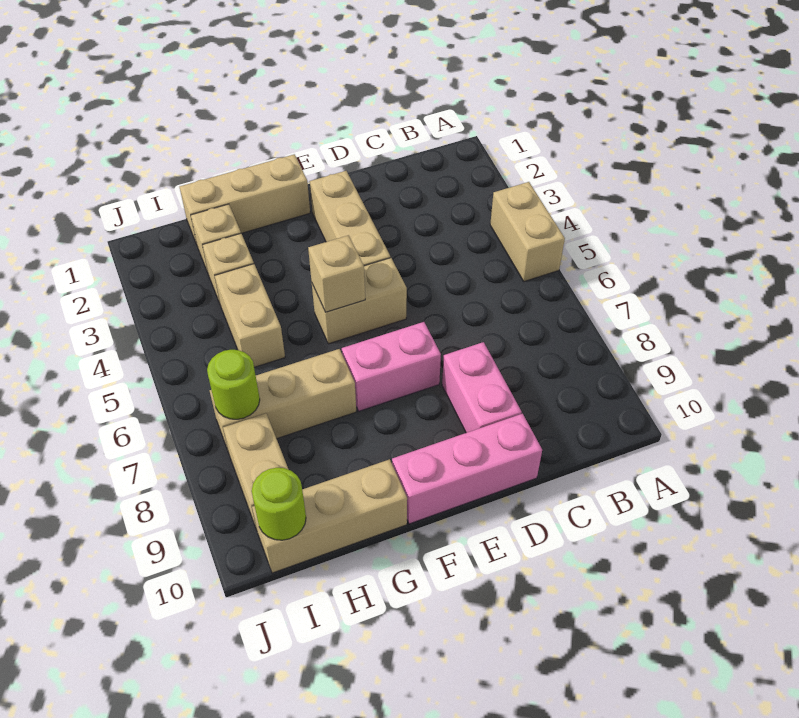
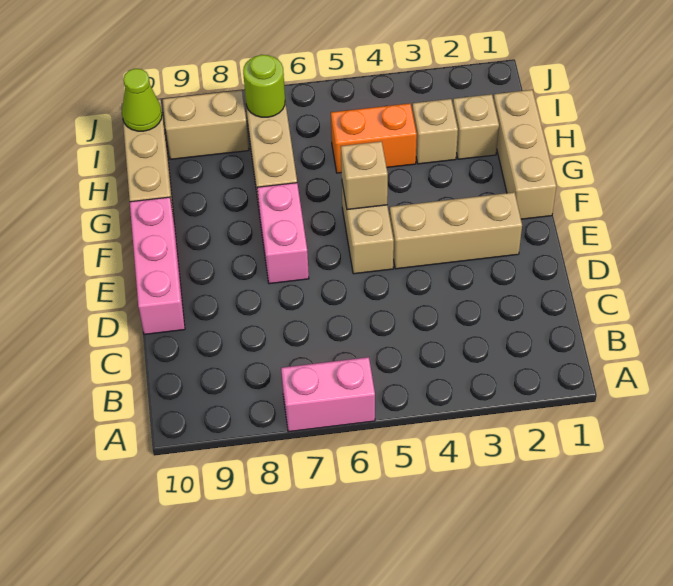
tan 1x2 brick [490,182,565,282] -> none
pink 1x2 brick [442,342,522,433] -> pink 1x2 brick moved to [281,357,375,432]
tan 1x2 brick [215,264,285,367] -> orange 1x2 brick [331,103,417,173]
lime 1x1 round brick [252,468,306,540] -> lime 1x1 cone [122,69,162,131]

